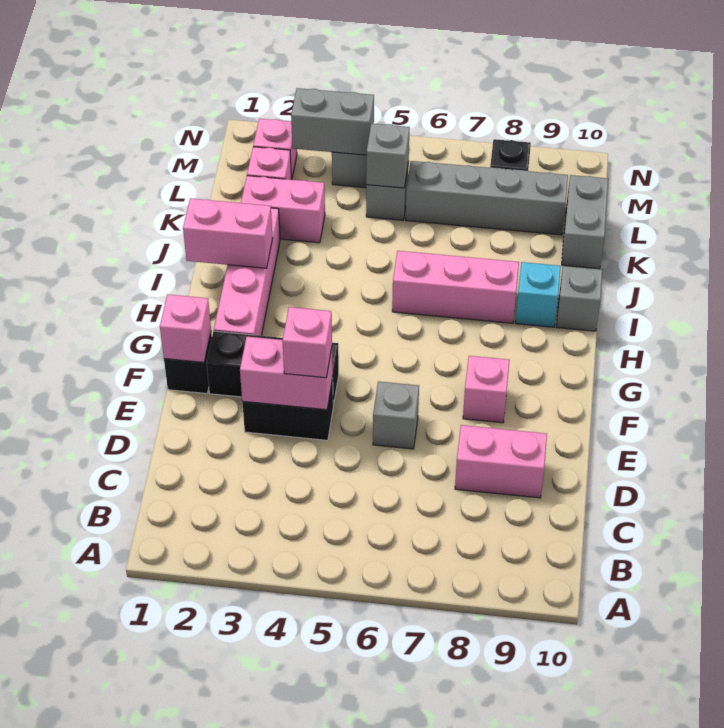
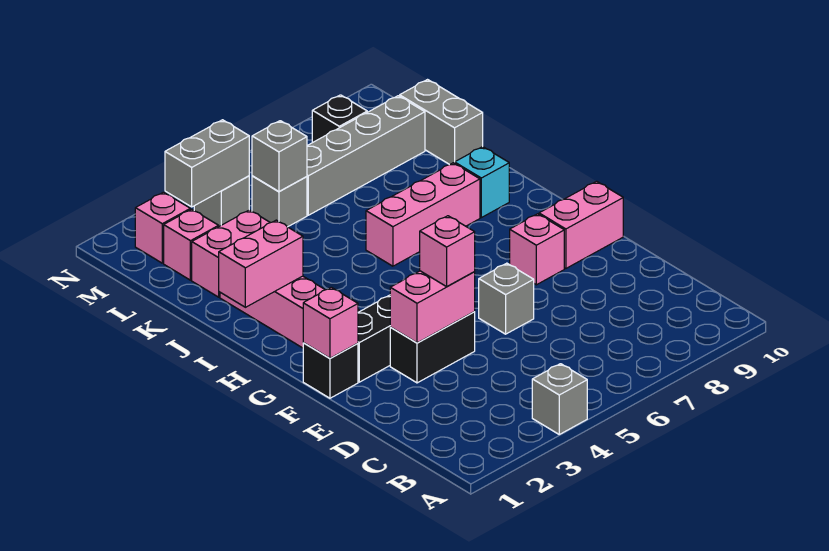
pink 1x2 brick [455,425,547,498] -> pink 1x2 brick moved to [539,181,623,268]
grey 1x1 brick [557,266,602,331] -> grey 1x1 brick moved to [532,364,587,434]

